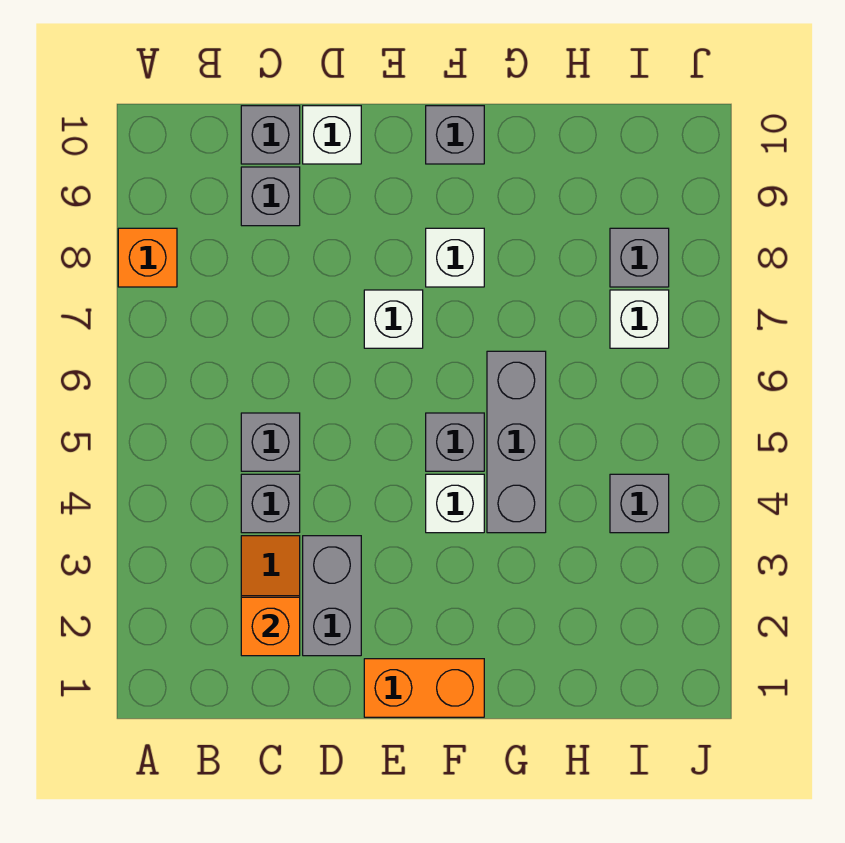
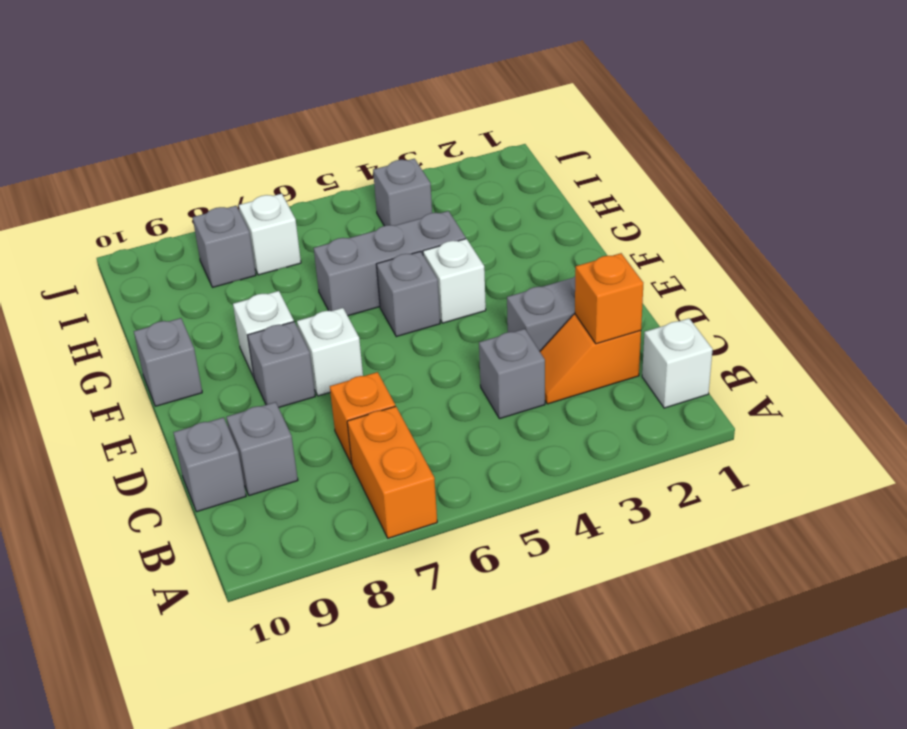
orange 1x1 brick [118,228,177,287] -> orange 1x1 brick moved to [330,372,395,464]
grey 1x1 brick [241,413,300,471] -> grey 1x1 brick moved to [248,322,315,408]
white 1x1 brick [303,106,361,164] -> white 1x1 brick moved to [642,318,713,408]
orange 1x2 brick [364,659,484,717] -> orange 1x2 brick moved to [347,406,437,538]

